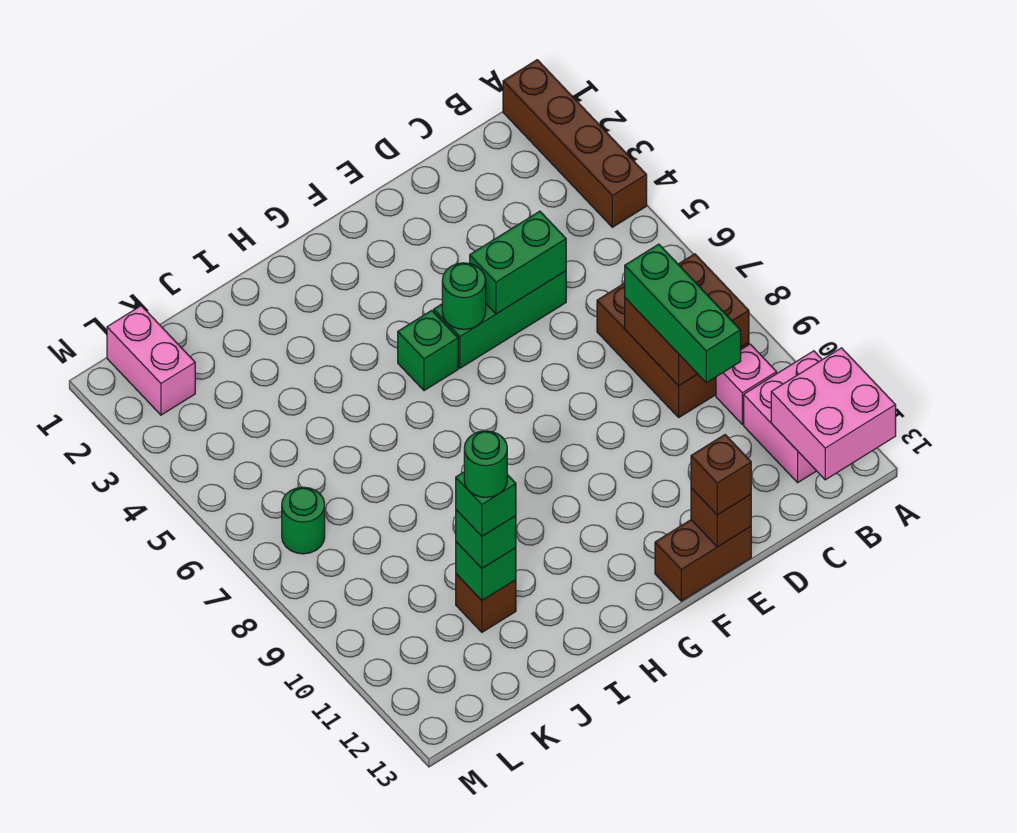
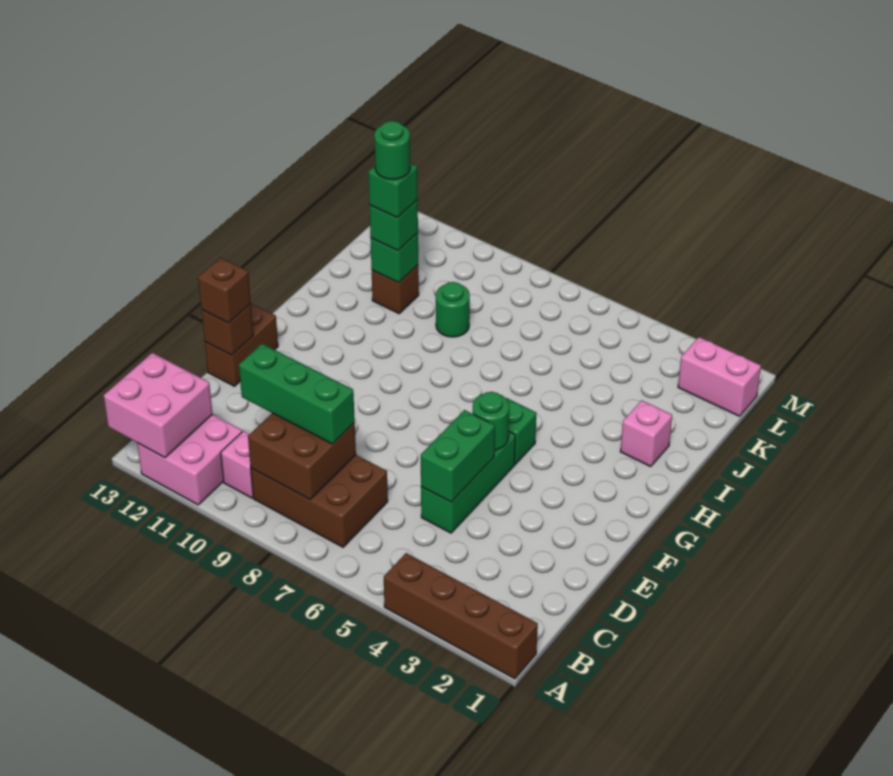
none -> pink 1x1 brick [620,400,672,467]
green 1x1 round brick [282,487,325,554] -> green 1x1 round brick moved to [436,282,470,337]

